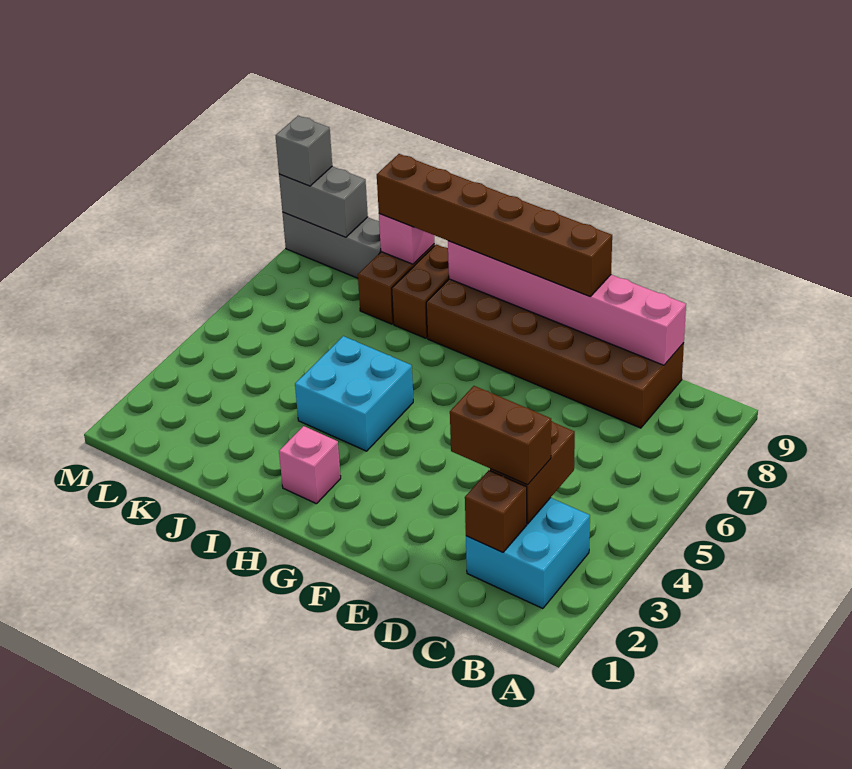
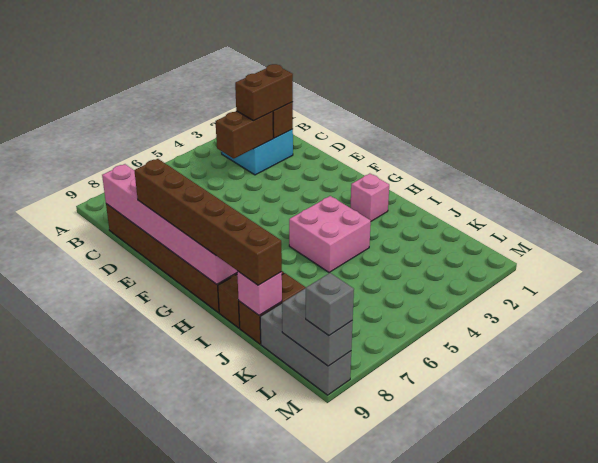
brown 1x2 brick [450,386,551,485] -> brown 1x2 brick turned to [235,64,293,121]
cyan 2x2 brick [295,336,413,451] -> pink 2x2 brick [289,196,371,272]

